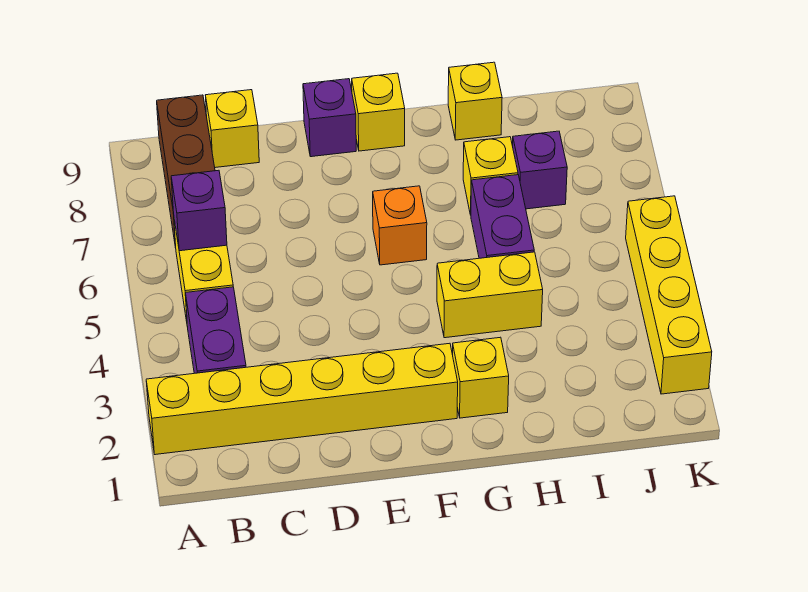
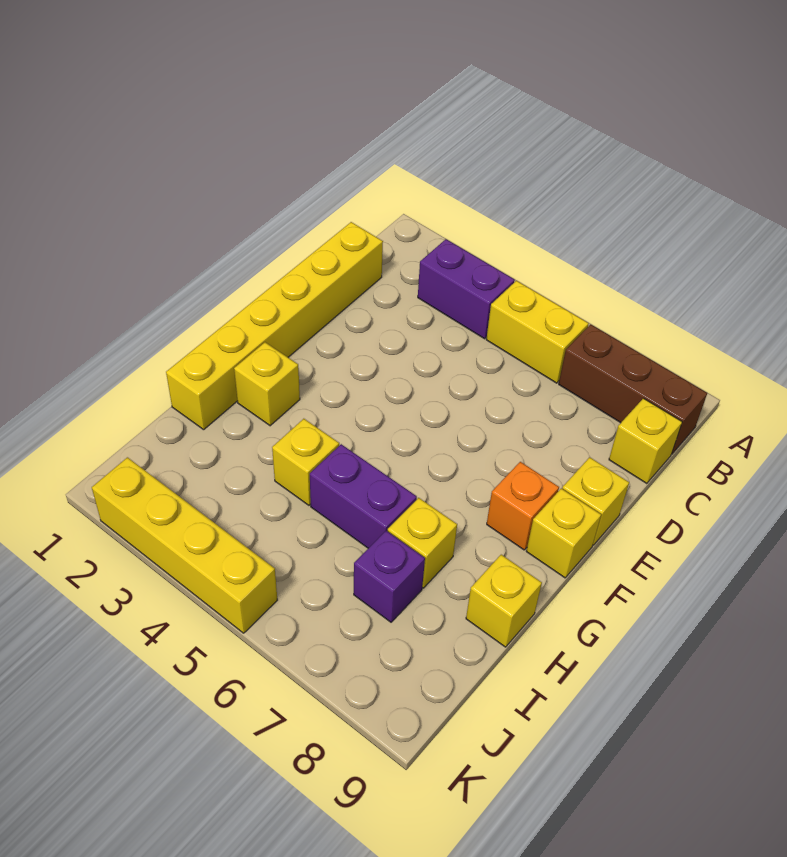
yellow 1x6 brick [146,343,458,455] -> yellow 1x6 brick moved to [166,222,383,430]
purple 1x1 brick [171,170,227,251] -> none
purple 1x1 brick [303,79,356,157] -> yellow 1x1 brick [562,457,629,545]
orange 1x1 brick [373,186,427,265] -> orange 1x1 brick moved to [487,462,559,550]
yellow 1x2 brick [437,252,543,338] -> yellow 1x1 brick [272,419,339,505]

